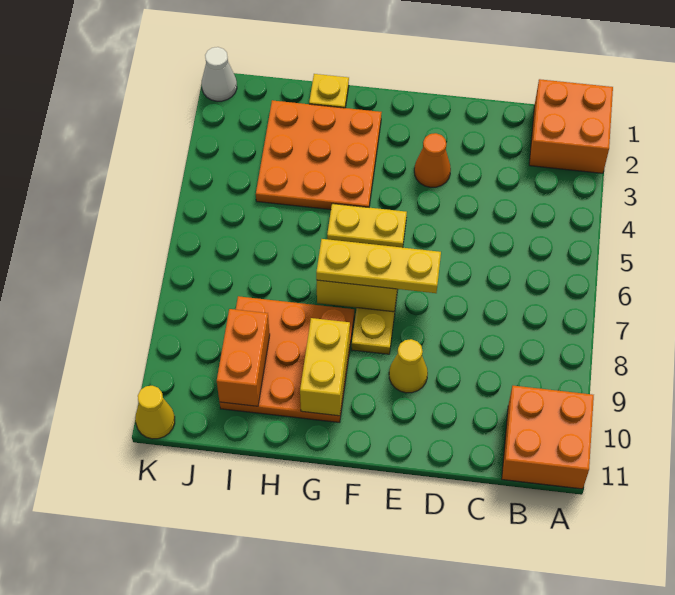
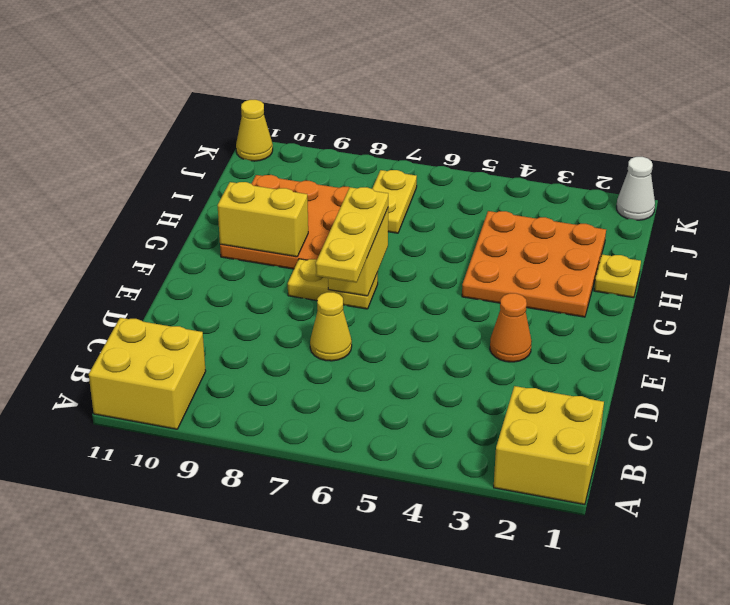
orange 2x2 brick [529,79,613,173] -> yellow 2x2 brick [494,386,604,505]
orange 2x2 brick [502,386,594,489] -> yellow 2x2 brick [89,318,206,429]
yellow 1x1 cone [389,339,428,393] -> yellow 1x1 cone moved to [310,292,352,361]
yellow 1x2 plate [327,204,407,248] -> yellow 1x2 plate moved to [372,170,417,233]
orange 1x2 brick [217,309,270,406] -> none

